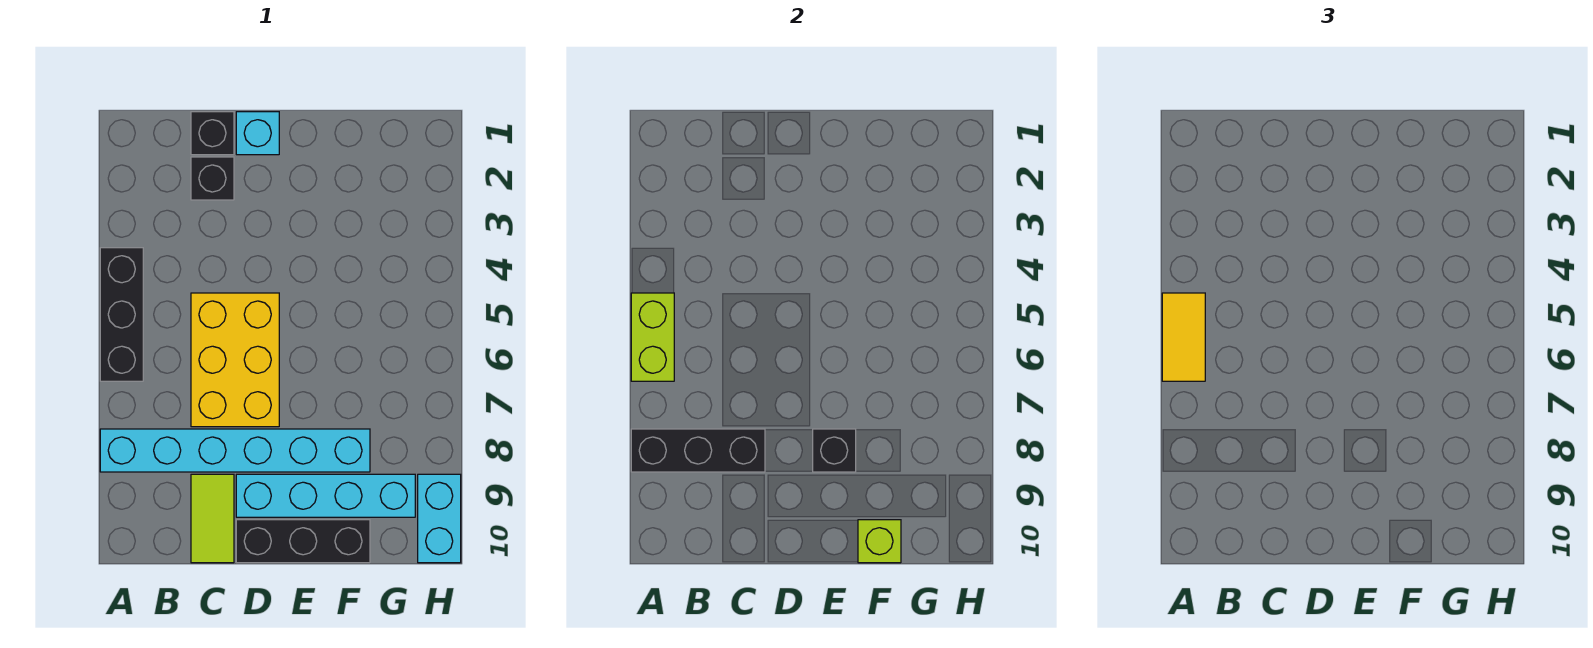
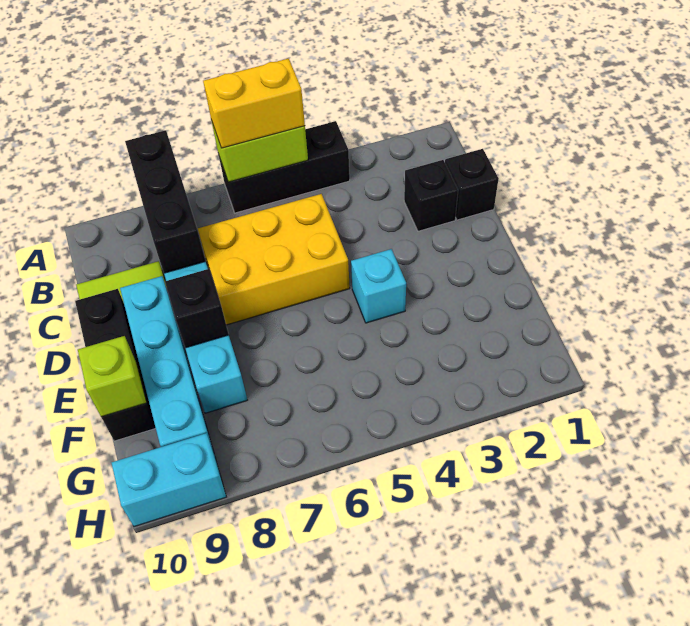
yellow 1x2 tile [1162,293,1205,381] -> yellow 1x2 brick [203,59,305,148]
cyan 1x1 brick [236,112,279,155] -> cyan 1x1 brick moved to [351,249,406,323]

